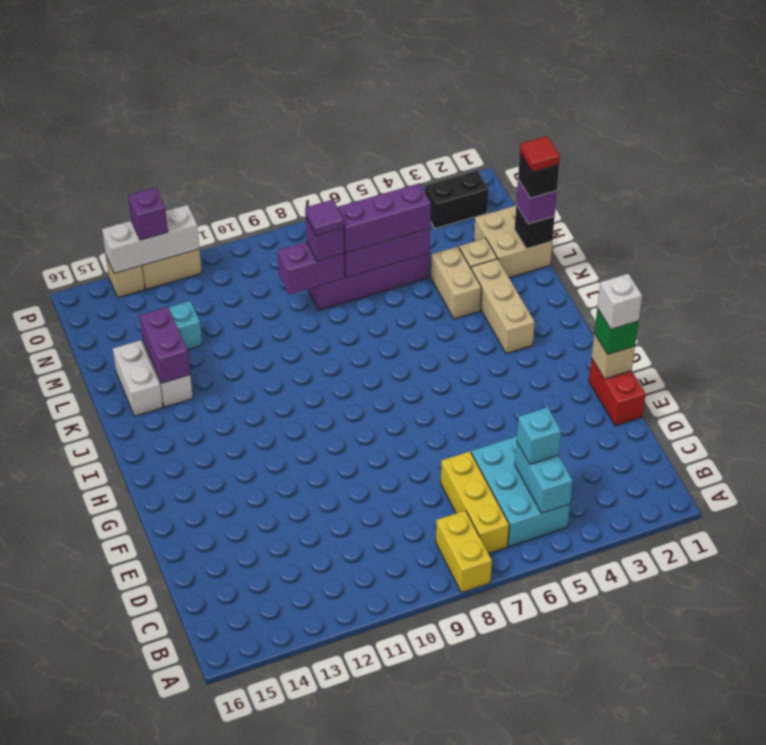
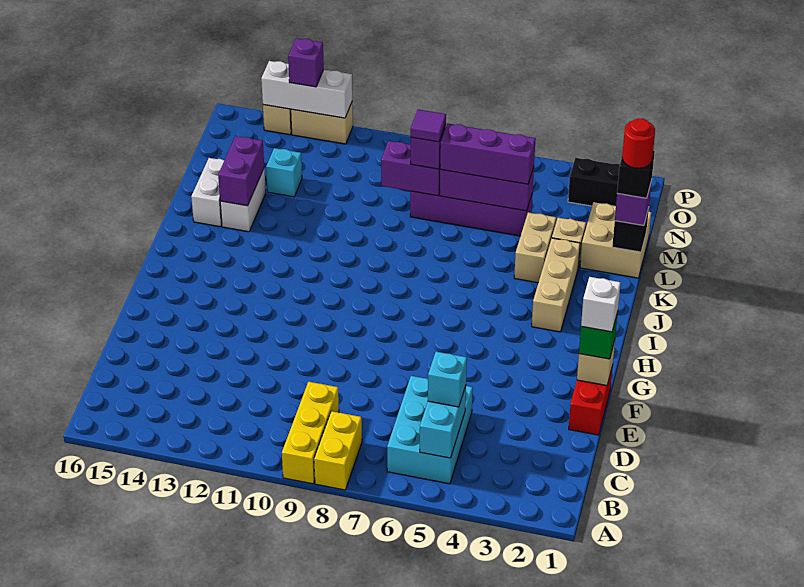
yellow 1x3 brick [441,451,509,553] -> yellow 1x3 brick moved to [282,382,339,484]
red 1x1 tile [520,136,560,172] -> red 1x1 round brick [622,118,655,168]

